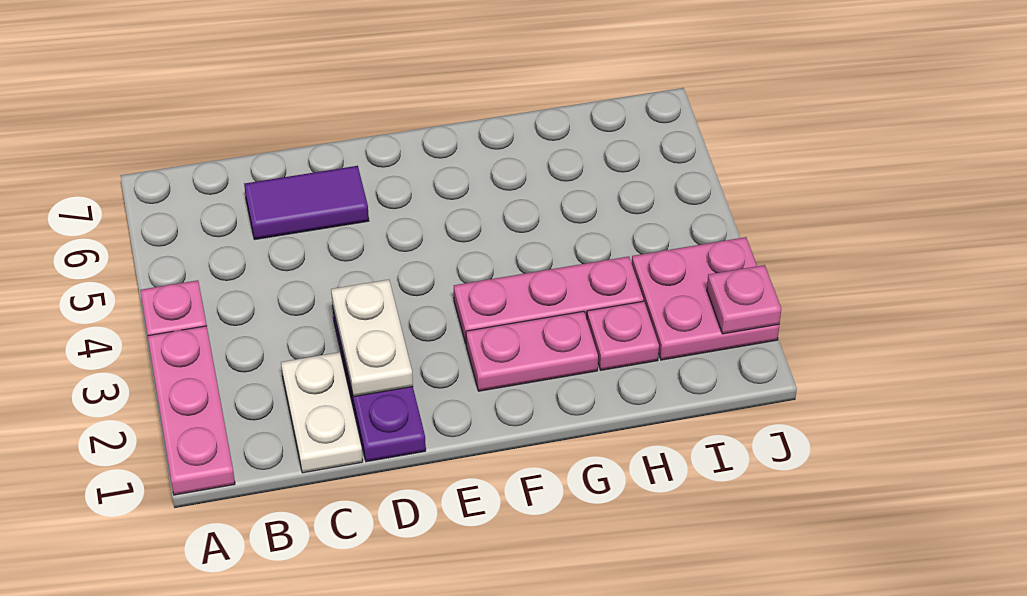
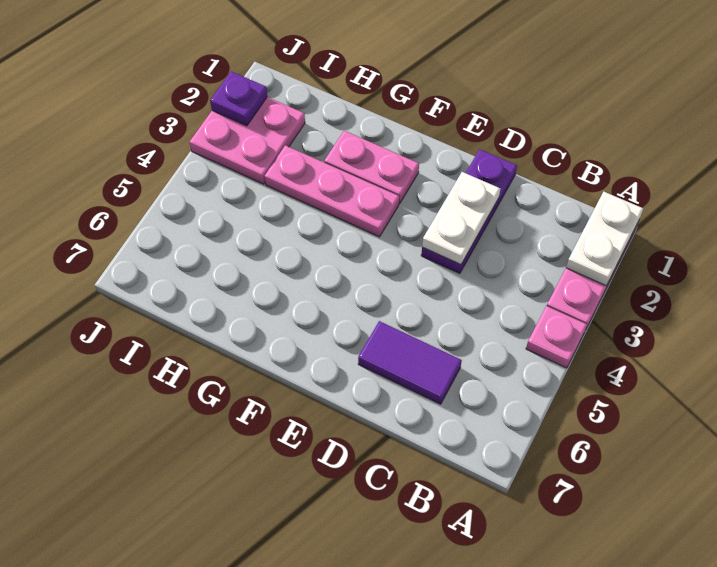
white 1x2 plate [281,352,363,473] -> white 1x2 plate moved to [566,192,643,286]
pink 1x1 plate [587,301,659,370] -> none
pink 1x1 plate [707,265,781,334] -> purple 1x1 plate [210,71,267,126]

